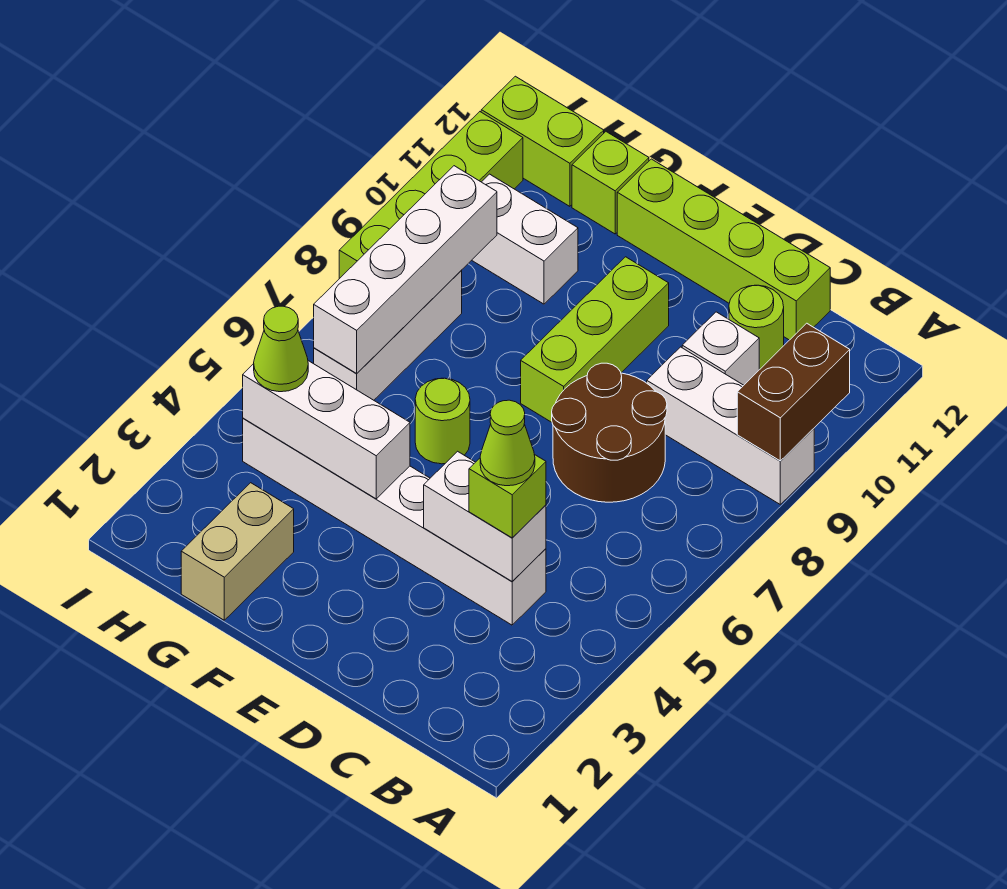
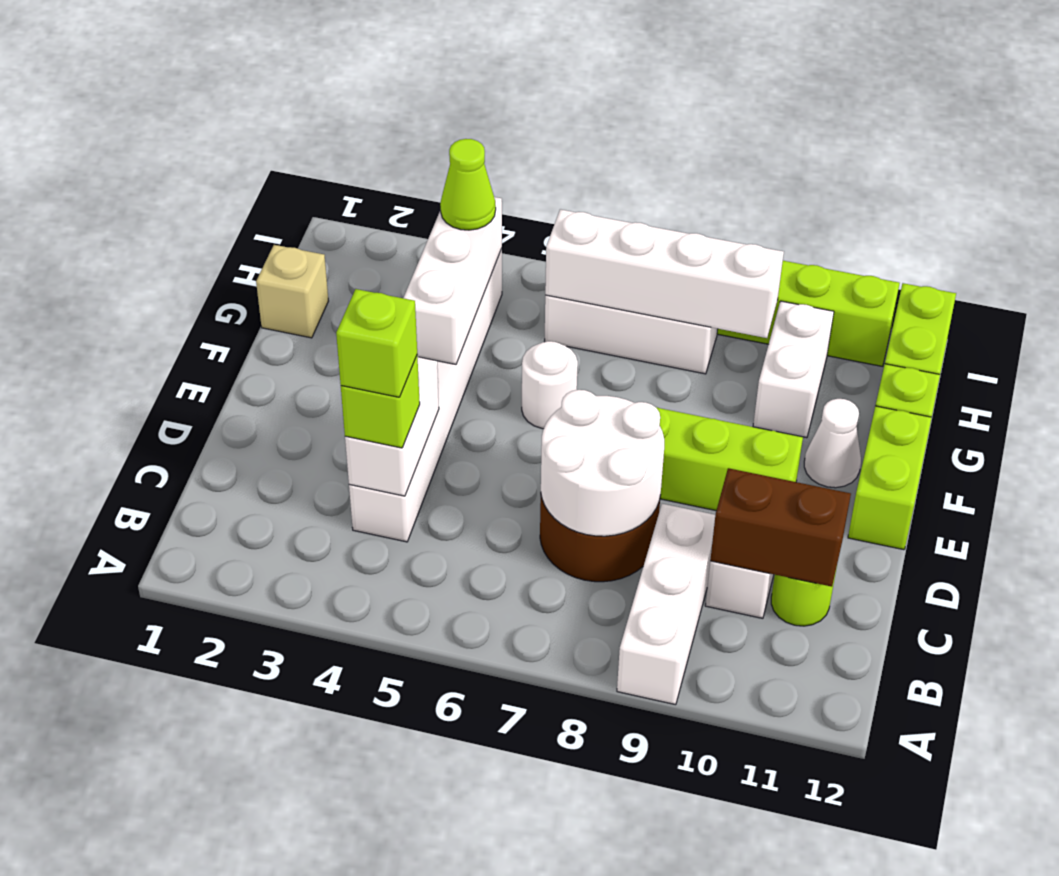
brown 1x2 brick [737,323,850,461] -> brown 1x2 brick moved to [710,468,851,587]
lime 1x1 cone [480,400,535,486] -> lime 1x1 brick [336,289,417,397]
none -> white 2x2 round brick [541,390,664,536]
lime 1x4 brick [617,159,830,340] -> lime 1x2 brick [848,406,932,550]
lime 1x1 round brick [415,378,470,464] -> white 1x1 round brick [522,341,578,429]
none -> white 1x1 cone [804,399,861,488]
tan 1x2 brick [181,483,294,620] -> tan 1x1 brick [256,245,328,338]

